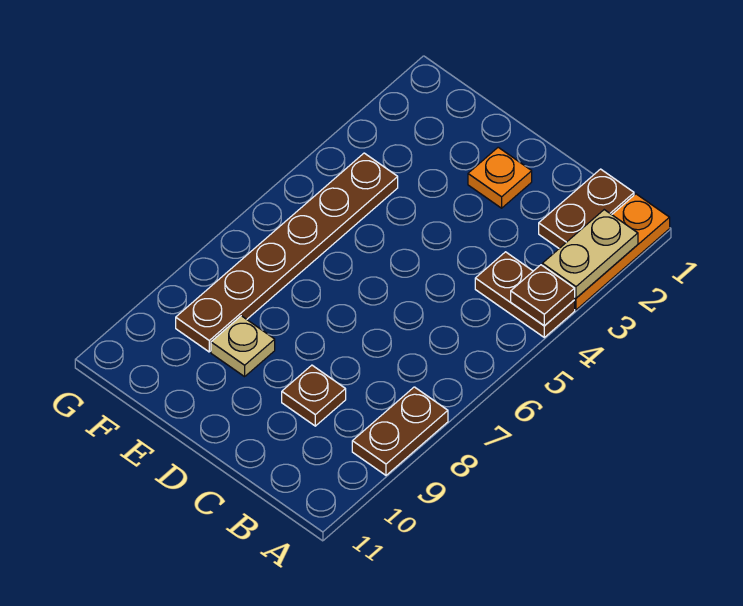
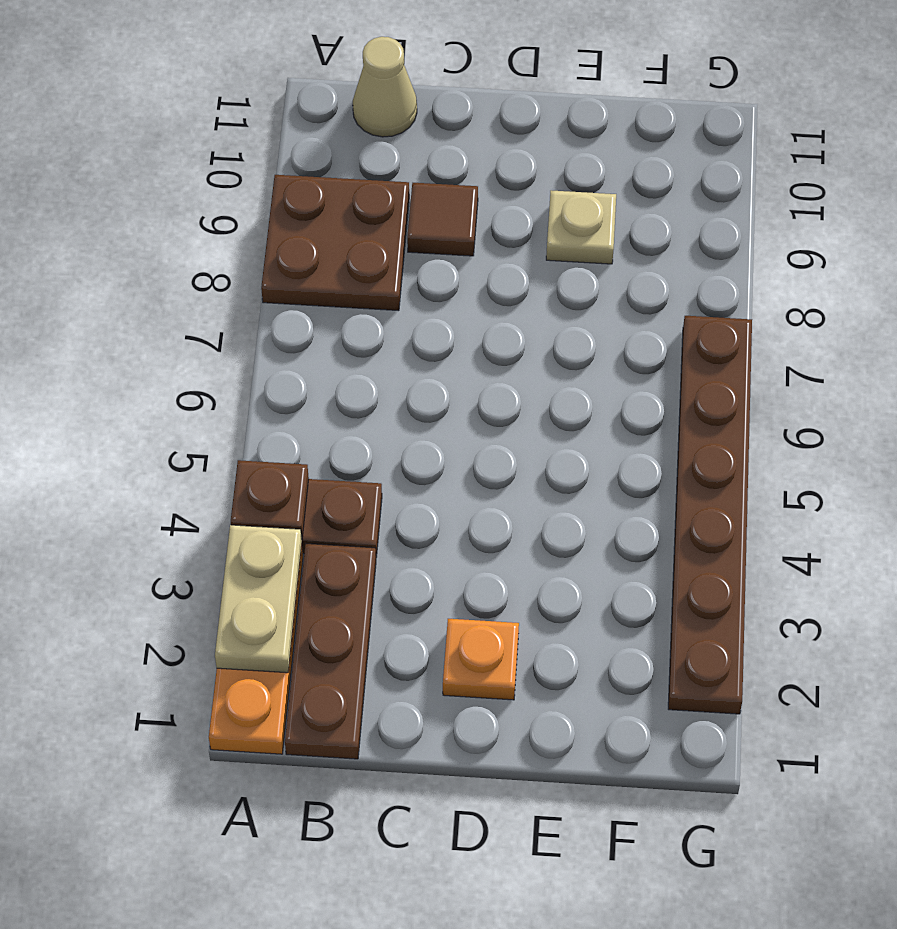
brown 1x2 plate [352,387,448,475] -> brown 2x2 plate [261,175,409,311]
brown 1x2 plate [539,169,634,248] -> brown 1x3 plate [285,544,376,759]
none -> tan 1x1 cone [353,37,417,137]
brown 1x1 plate [282,365,346,426] -> brown 1x1 tile [407,183,478,256]
brown 1x6 plate [176,153,398,352] -> brown 1x6 plate moved to [668,316,752,714]

